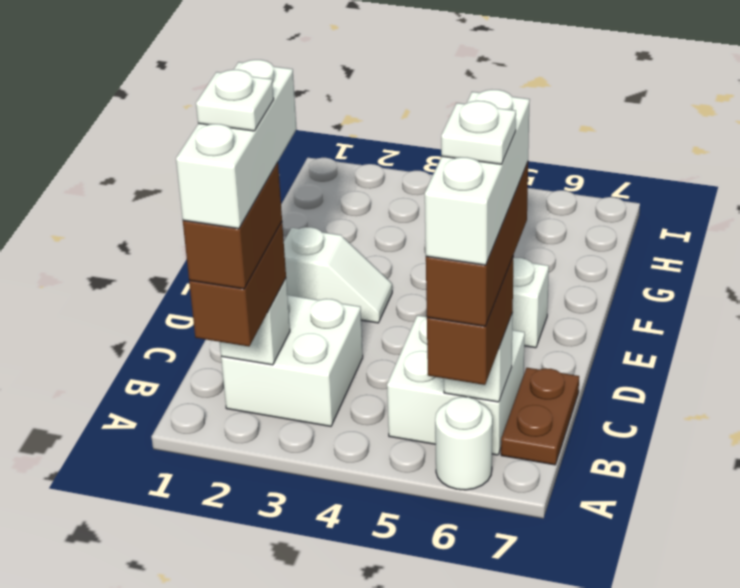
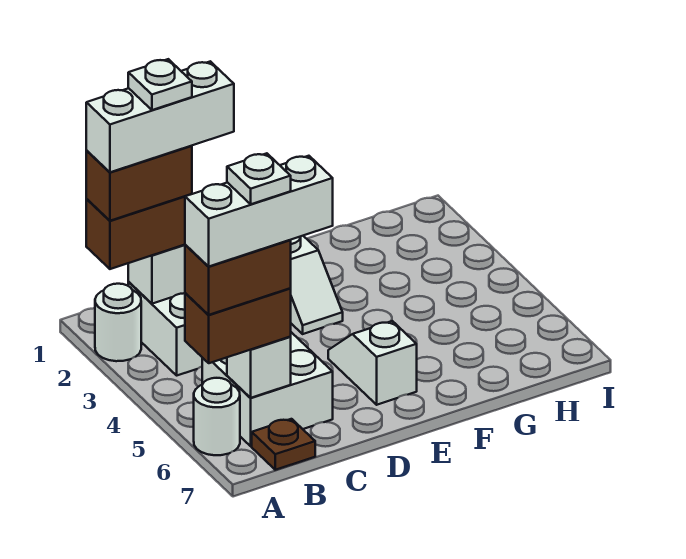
none -> white 1x1 round brick [95,284,141,361]
brown 1x3 brick [426,163,528,326] -> brown 1x2 brick [185,240,291,315]
brown 1x2 plate [501,368,579,465] -> brown 1x1 plate [252,419,315,470]

